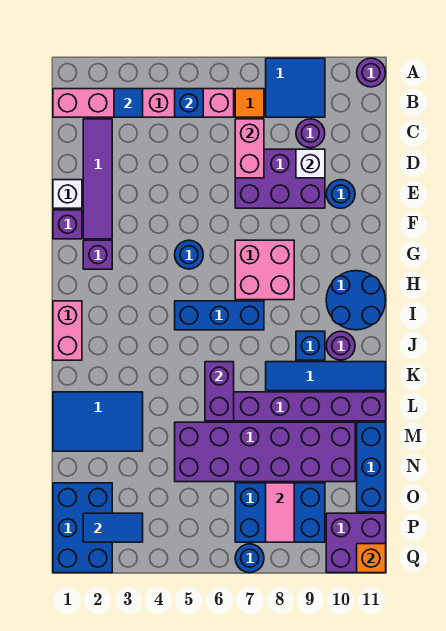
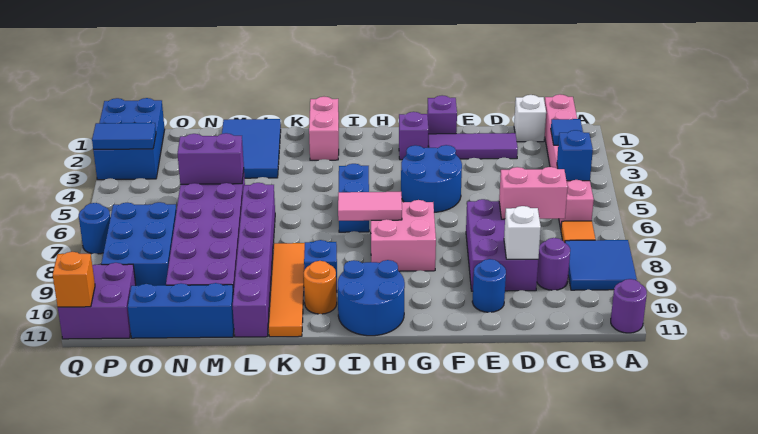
purple 1x4 tile [83,119,112,239] -> purple 1x3 tile [428,133,518,159]
white 1x1 brick [53,180,82,208] -> white 1x1 brick moved to [514,95,546,142]
blue 1x1 round brick [175,240,203,269] -> blue 2x2 round brick [401,145,462,212]
pink 1x2 brick [53,301,82,360] -> pink 1x2 brick turned to [309,97,339,160]
blue 1x3 brick [175,301,264,330] -> blue 1x2 brick [339,164,369,232]
purple 1x1 round brick [326,331,355,360] -> orange 1x1 round brick [304,261,337,314]
purple 1x2 brick [205,362,234,421] -> purple 1x2 brick moved to [177,133,244,184]
blue 1x4 tile [266,362,386,391] -> orange 1x4 tile [269,243,305,337]
blue 2x3 brick [53,483,112,573] -> blue 2x3 brick turned to [93,98,165,180]
pink 1x2 tile [266,483,294,542] -> pink 1x2 tile moved to [338,192,402,221]
blue 1x2 tile [83,513,143,542] -> blue 1x2 tile turned to [92,123,156,149]

